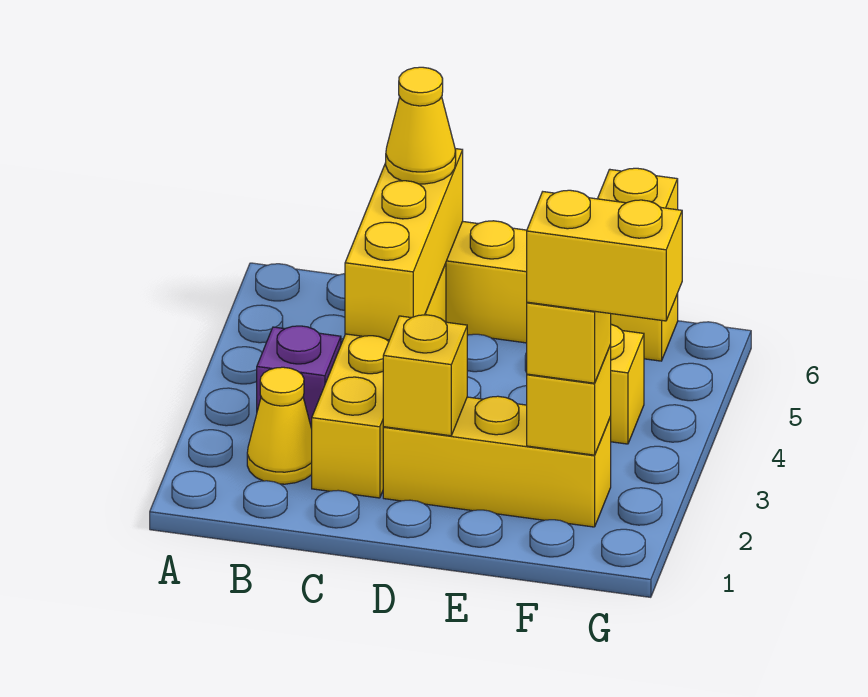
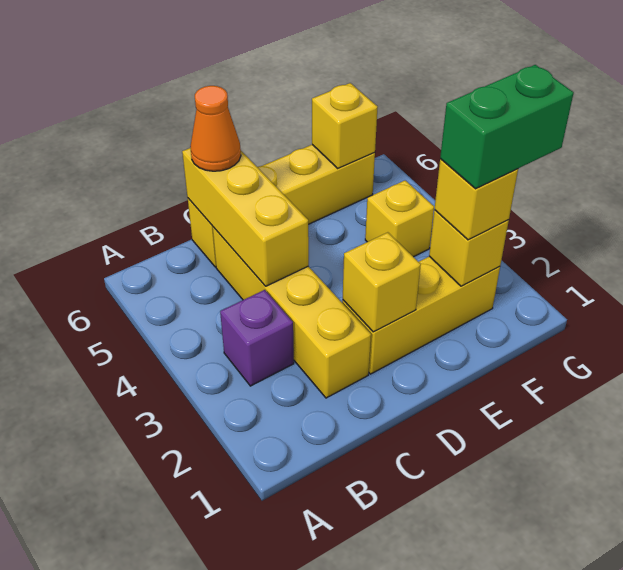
yellow 1x1 cone [247,367,312,484] -> none
yellow 1x1 cone [386,67,456,184] -> orange 1x1 cone [190,86,241,171]
yellow 1x2 brick [527,190,682,321] -> green 1x2 brick [440,65,574,189]

